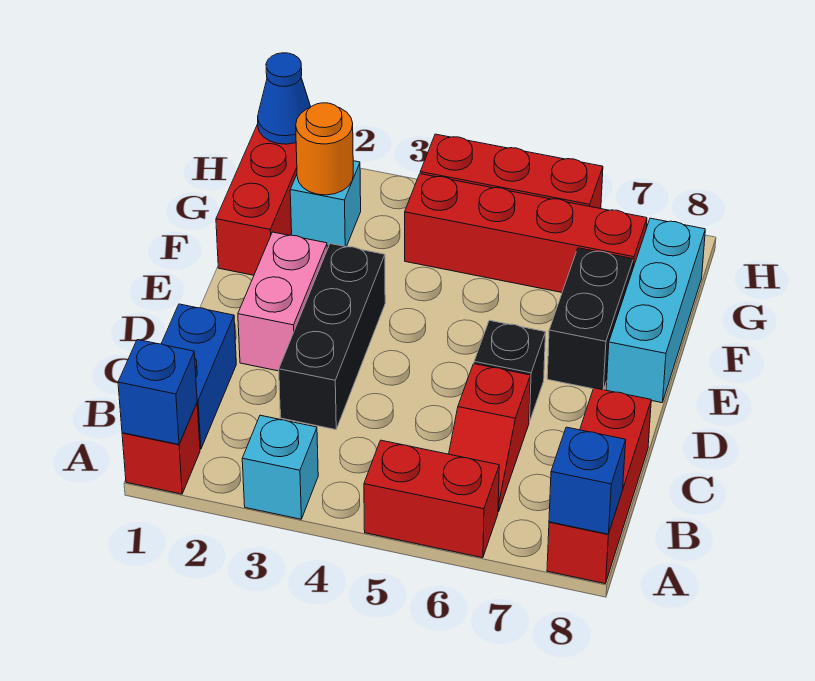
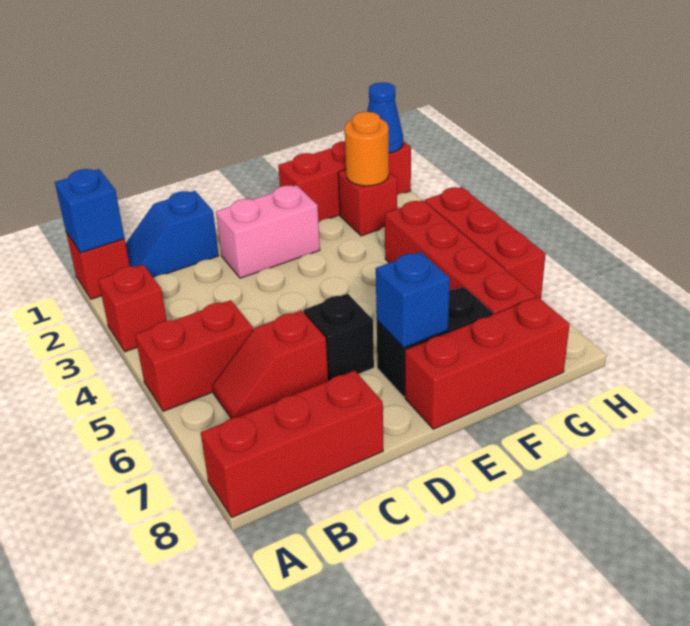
cyan 1x1 brick [242,415,318,519] -> red 1x1 brick [98,265,167,352]
red 1x2 brick [364,440,499,558] -> red 1x2 brick turned to [135,300,253,411]
blue 1x1 brick [549,427,626,534] -> blue 1x1 brick moved to [376,252,450,348]
blue 1x2 brick [161,304,236,449] -> blue 1x2 slope [126,191,219,278]
black 1x3 brick [279,244,385,430] -> none
cyan 1x3 brick [606,218,705,403] -> red 1x3 brick [405,297,570,429]
cyan 1x1 brick [290,161,361,247] -> red 1x1 brick [338,169,397,236]

